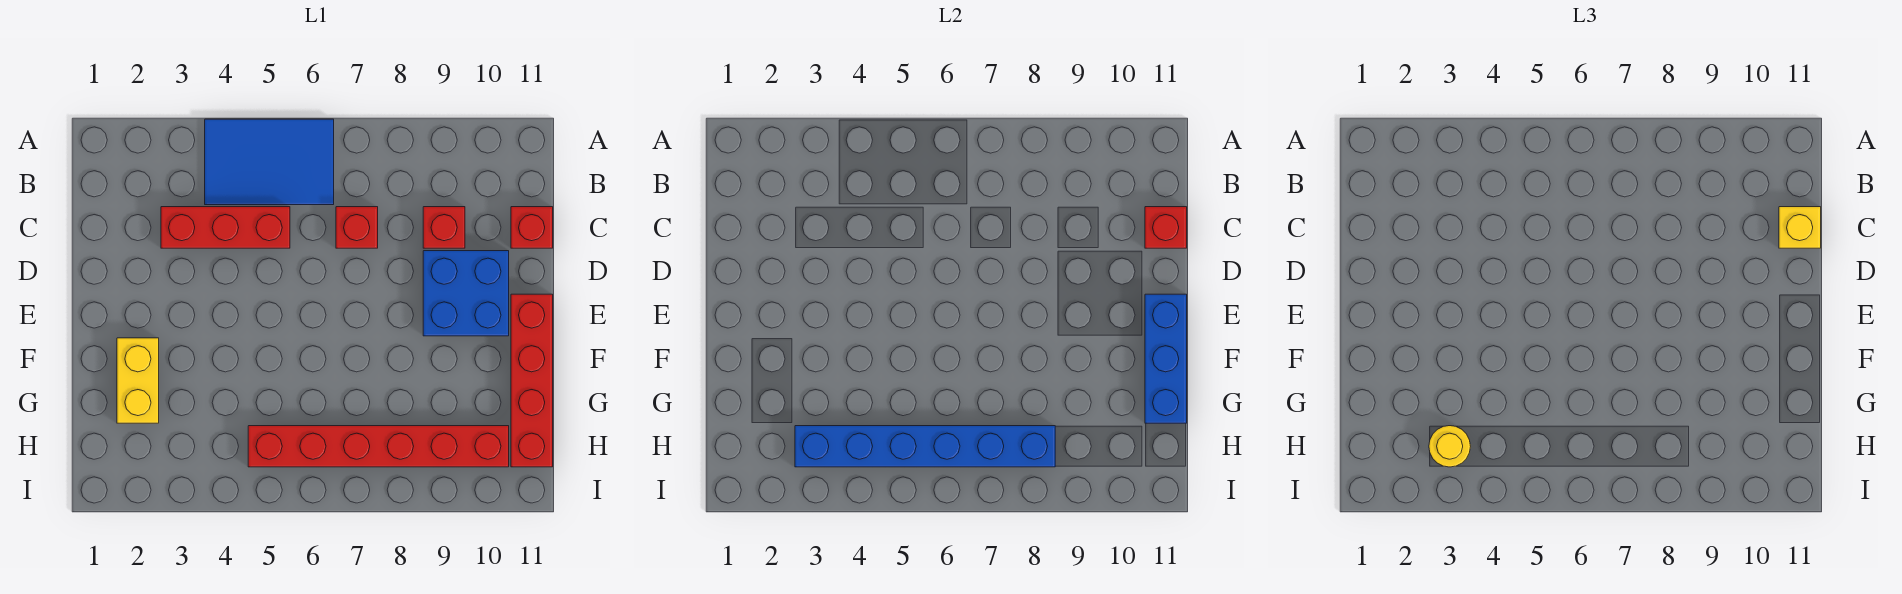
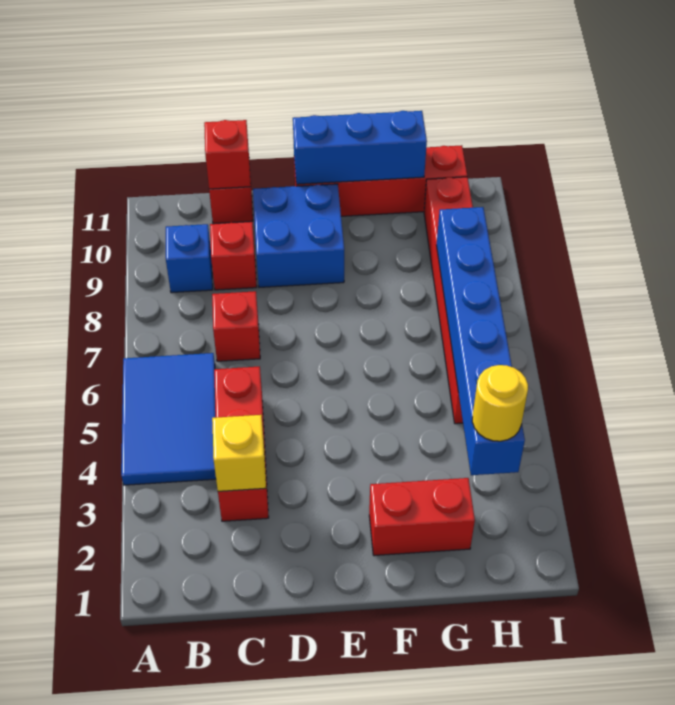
none -> blue 1x1 brick [166,224,213,293]
yellow 1x1 brick [1779,207,1821,248] -> yellow 1x1 brick moved to [212,415,266,491]
yellow 1x2 brick [117,338,159,423] -> red 1x2 brick [369,478,475,556]

